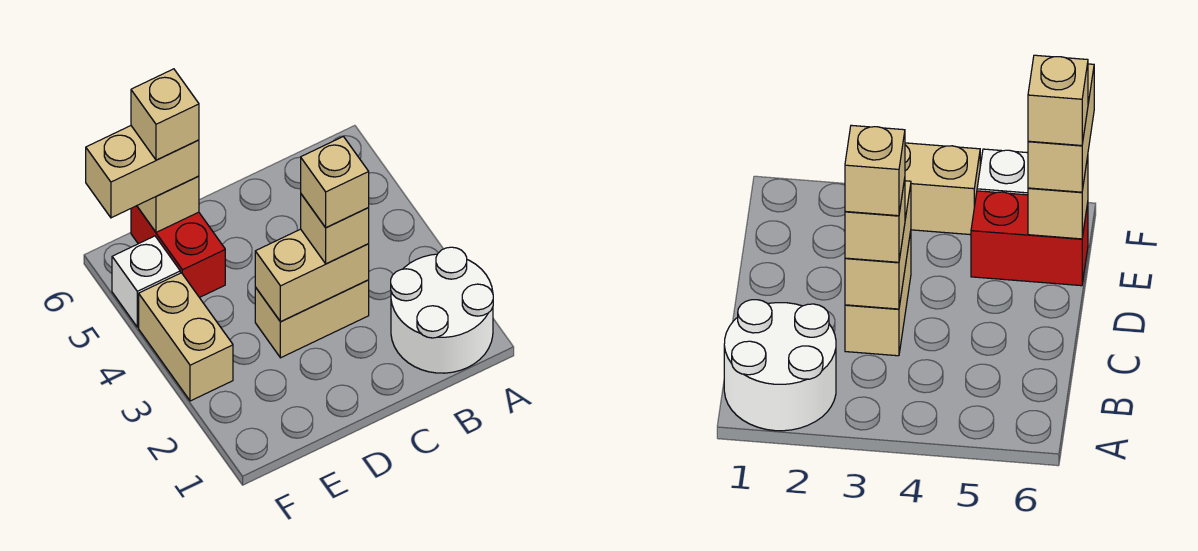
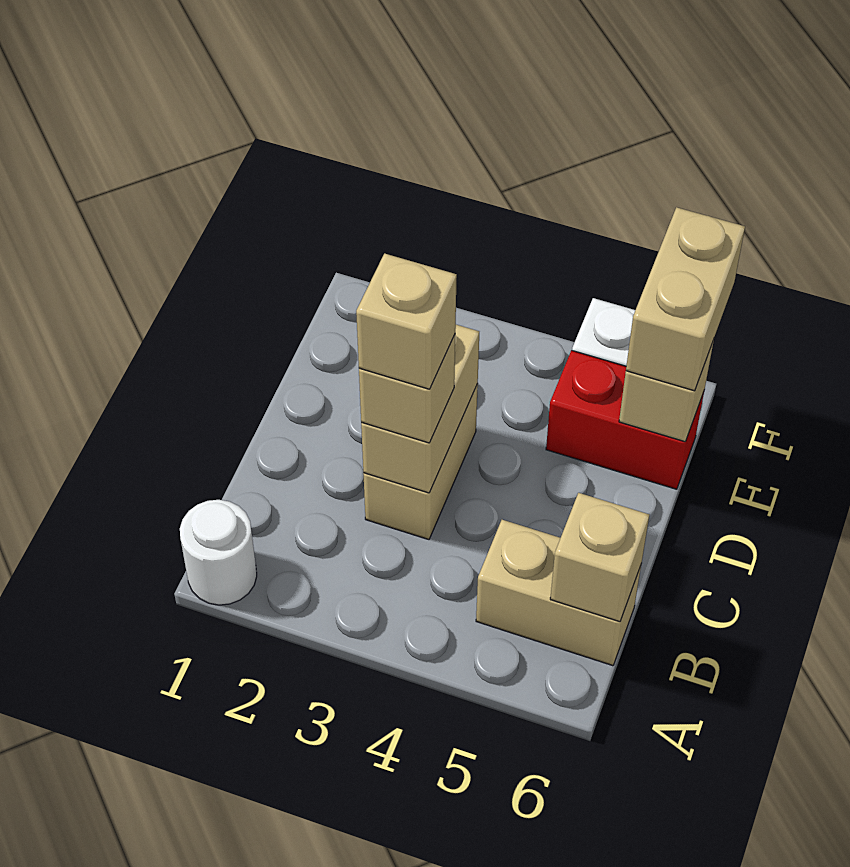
white 2x2 round brick [391,247,493,373] -> white 1x1 round brick [180,500,257,605]
tan 1x1 brick [131,69,199,160] -> tan 1x1 brick moved to [550,493,649,622]
tan 1x2 brick [139,273,233,401] -> tan 1x2 brick moved to [476,520,641,666]

